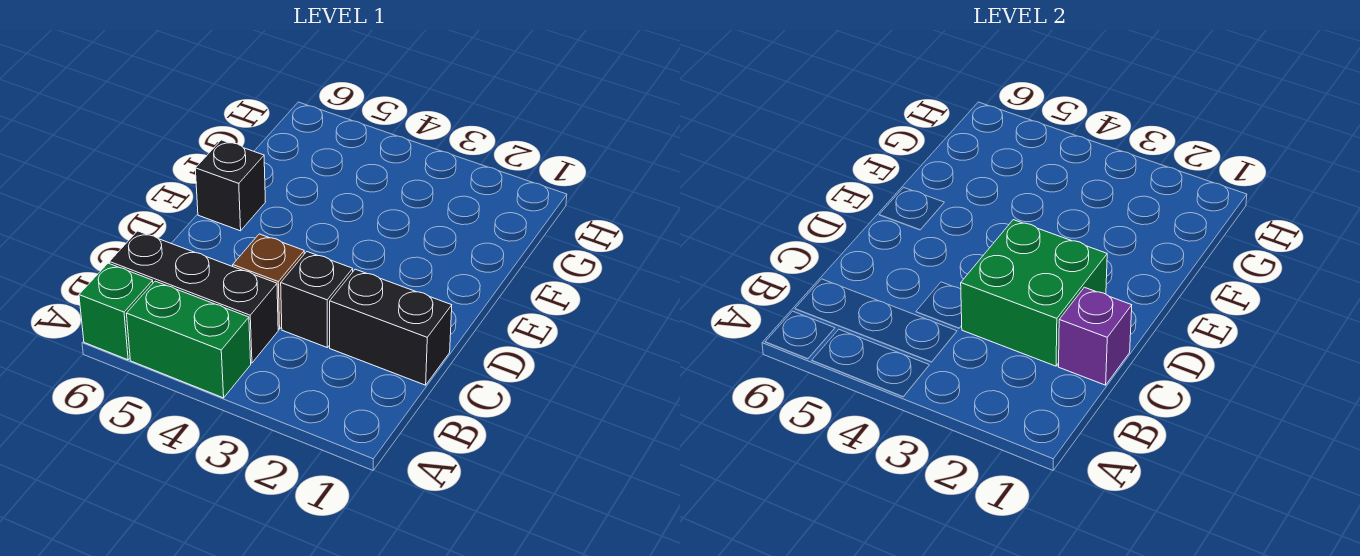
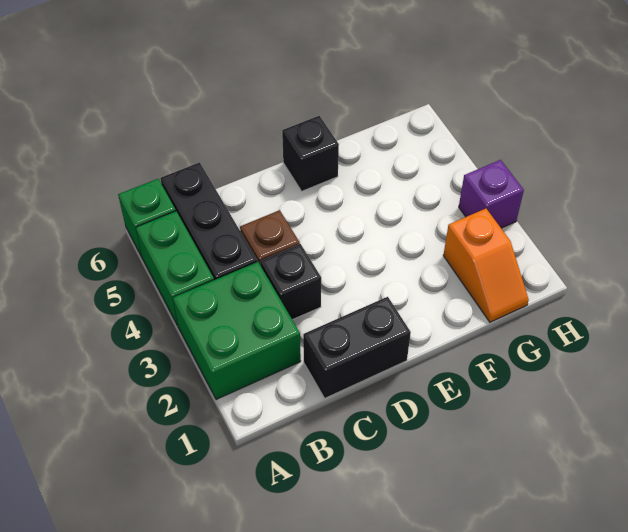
black 1x2 brick [330,269,452,385] -> black 1x2 brick turned to [303,297,411,398]
purple 1x1 brick [1058,287,1132,385] -> purple 1x1 brick moved to [459,160,524,228]
green 2x2 brick [961,220,1107,366] -> green 2x2 brick moved to [173,262,301,400]
none -> orange 1x2 slope [443,209,529,322]

